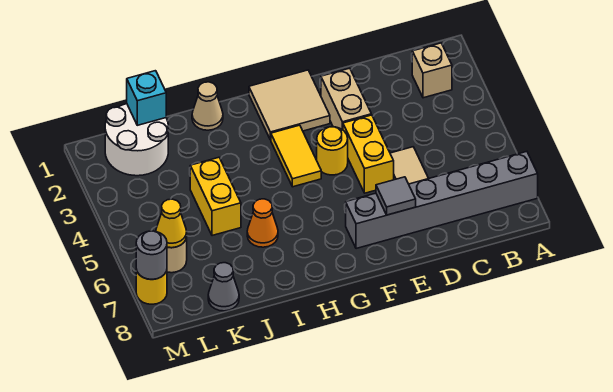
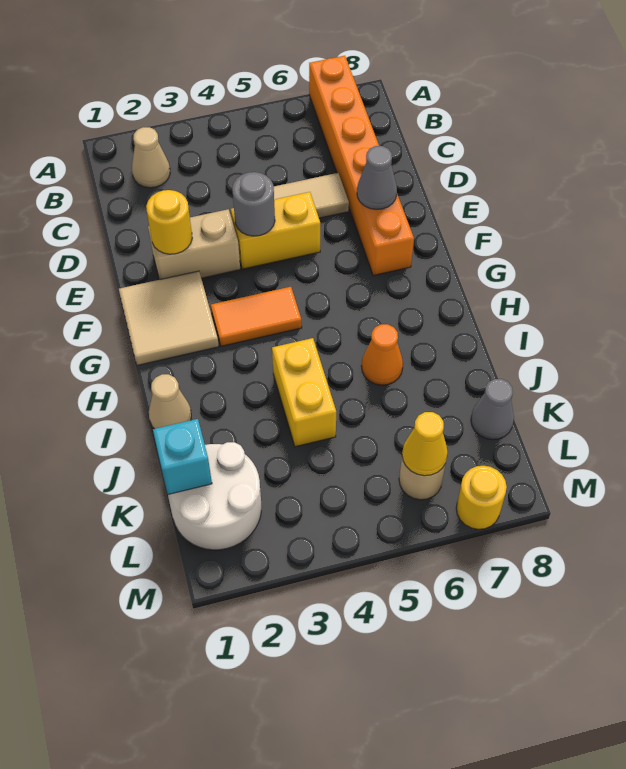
grey 1x6 brick [346,152,538,249] -> orange 1x6 brick [309,56,414,276]
tan 1x1 brick [412,43,452,98] -> tan 1x1 cone [132,127,170,188]
grey 1x1 tile [376,177,416,215] -> grey 1x1 cone [357,146,397,210]
yellow 1x1 round brick [317,127,348,175] -> yellow 1x1 round brick moved to [146,190,192,254]
yellow 1x2 tile [271,125,321,187] -> orange 1x2 tile [211,287,302,346]
yellow 1x2 brick [190,157,241,236] -> yellow 1x2 brick turned to [272,338,336,447]
grey 1x1 round brick [136,231,167,279] -> grey 1x1 round brick moved to [232,172,275,236]

